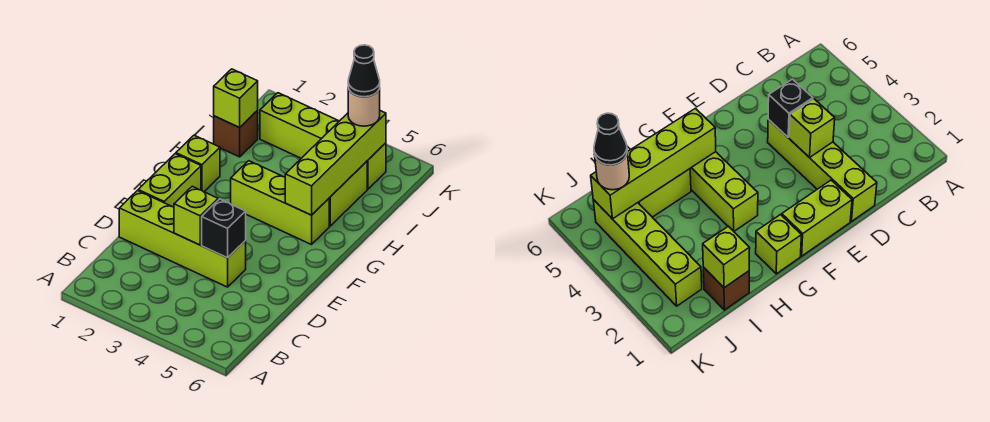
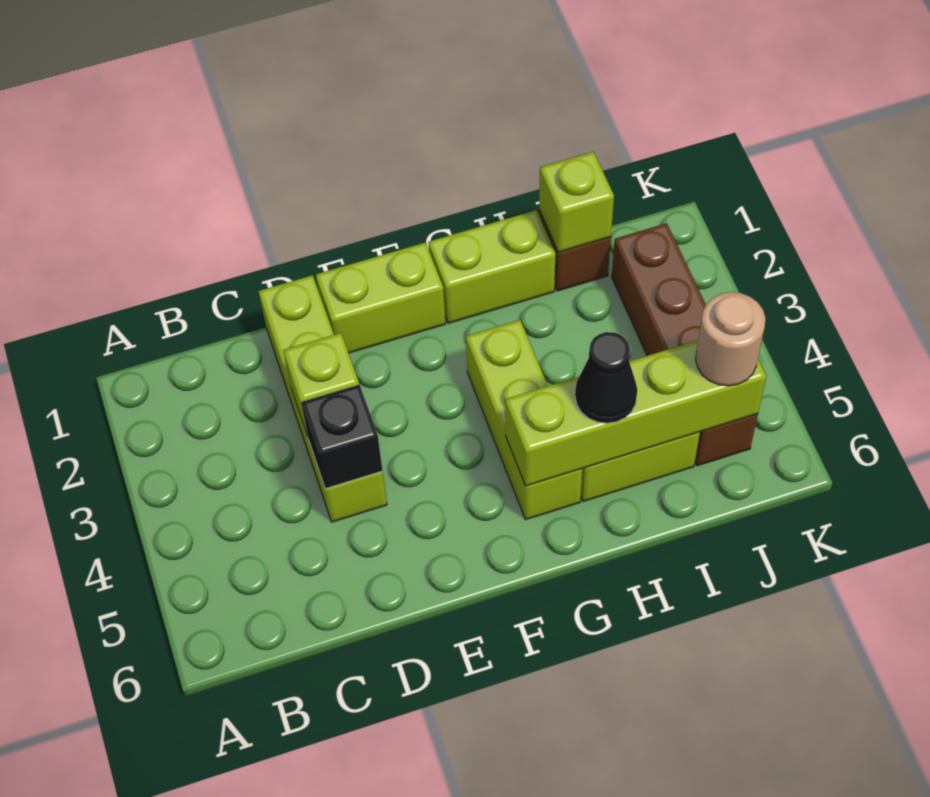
lime 1x1 brick [176,135,220,192] -> lime 1x2 brick [428,210,555,323]
lime 1x4 brick [260,93,386,189] -> brown 1x4 brick [612,223,758,466]
black 1x1 cone [348,45,380,97] -> black 1x1 cone moved to [575,332,637,423]

